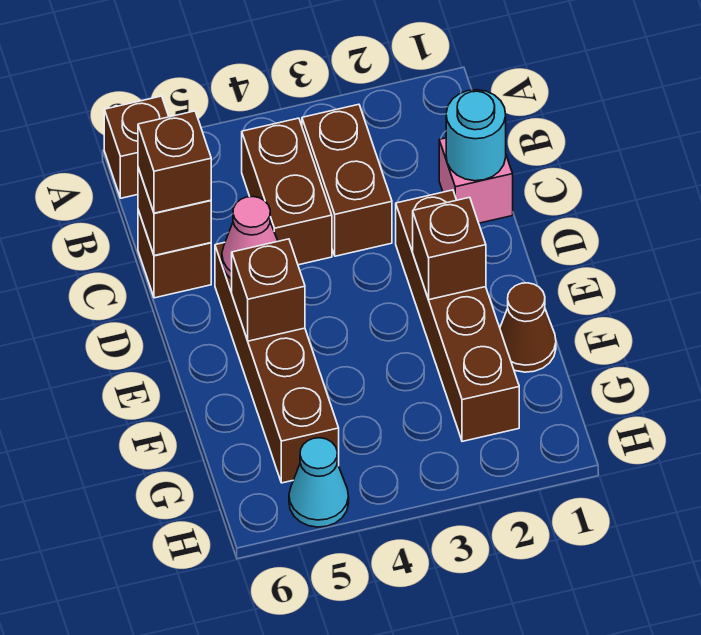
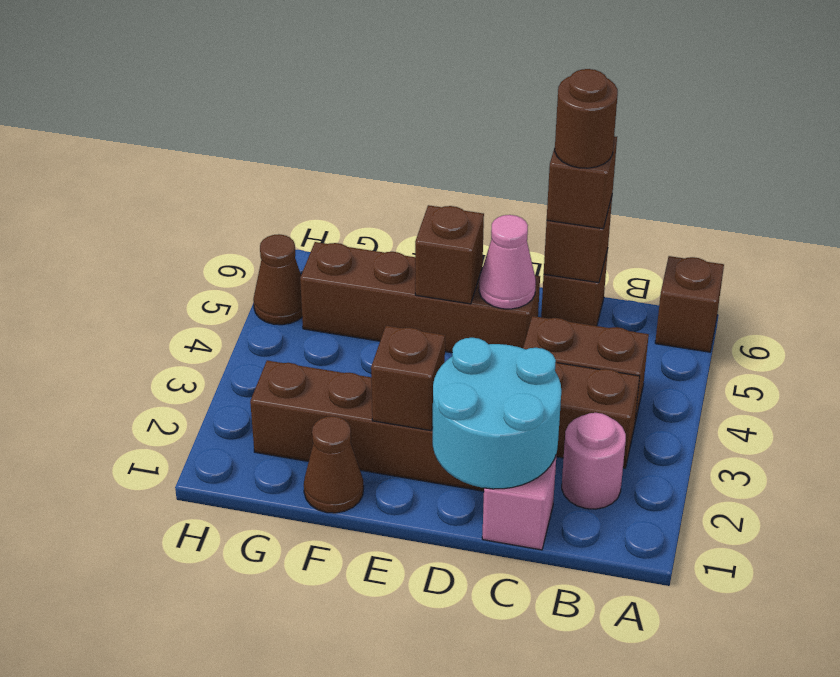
none -> pink 1x1 round brick [562,413,626,509]
cyan 1x1 round brick [446,90,506,181] -> cyan 2x2 round brick [433,338,561,489]
none -> brown 1x1 round brick [555,69,618,168]
cyan 1x1 cone [289,438,349,527] -> brown 1x1 cone [253,234,302,325]

